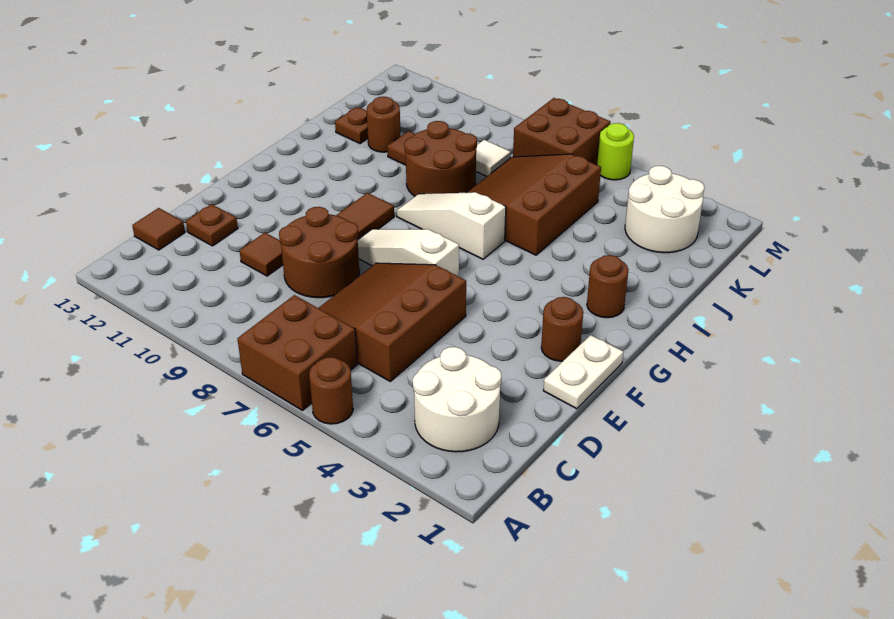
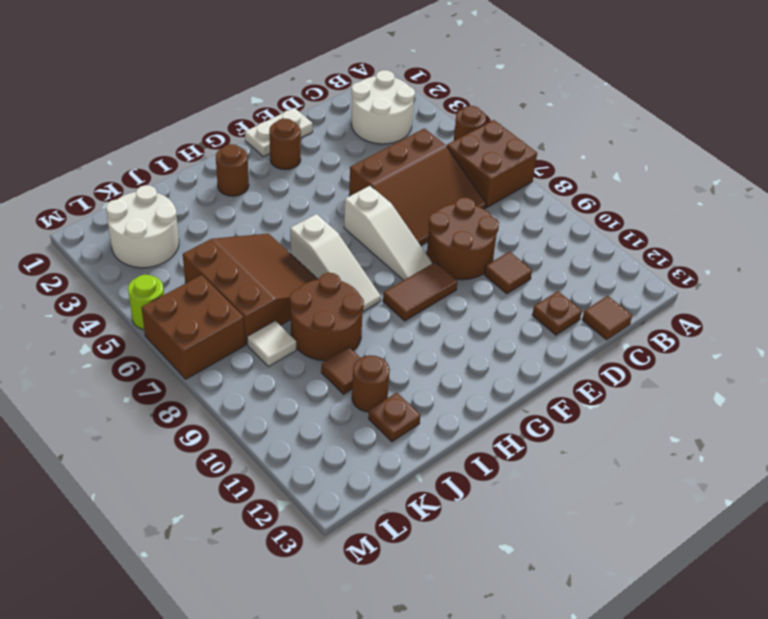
brown 3x3 slope [467,154,601,255] -> brown 3x3 slope turned to [183,234,318,344]

